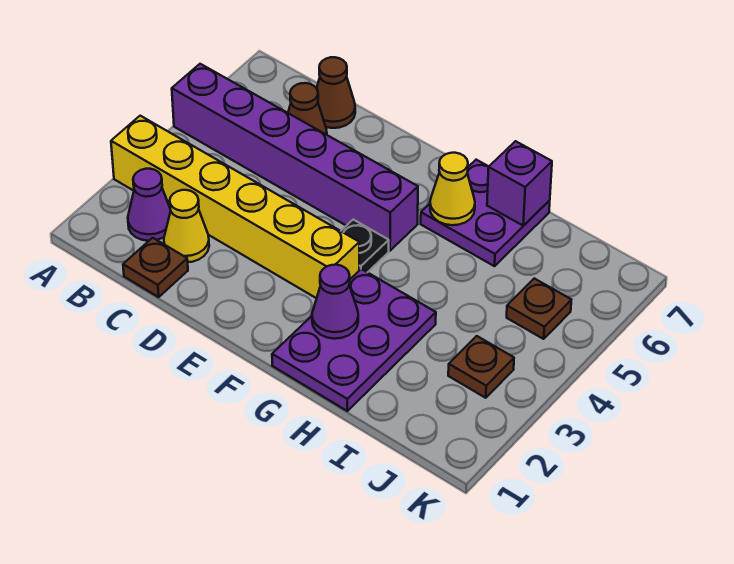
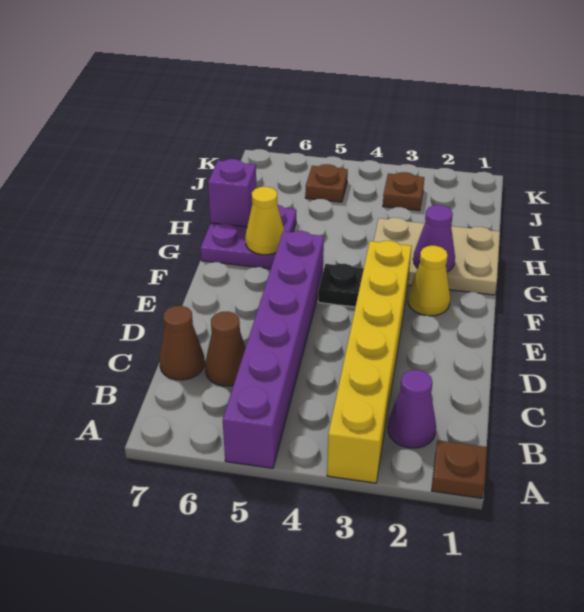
brown 1x1 plate [123,238,188,297] -> brown 1x1 plate moved to [432,440,487,498]
yellow 1x1 cone [164,190,209,262] -> yellow 1x1 cone moved to [408,246,450,316]
purple 2x3 plate [272,269,436,411] -> tan 2x3 plate [374,218,500,295]

